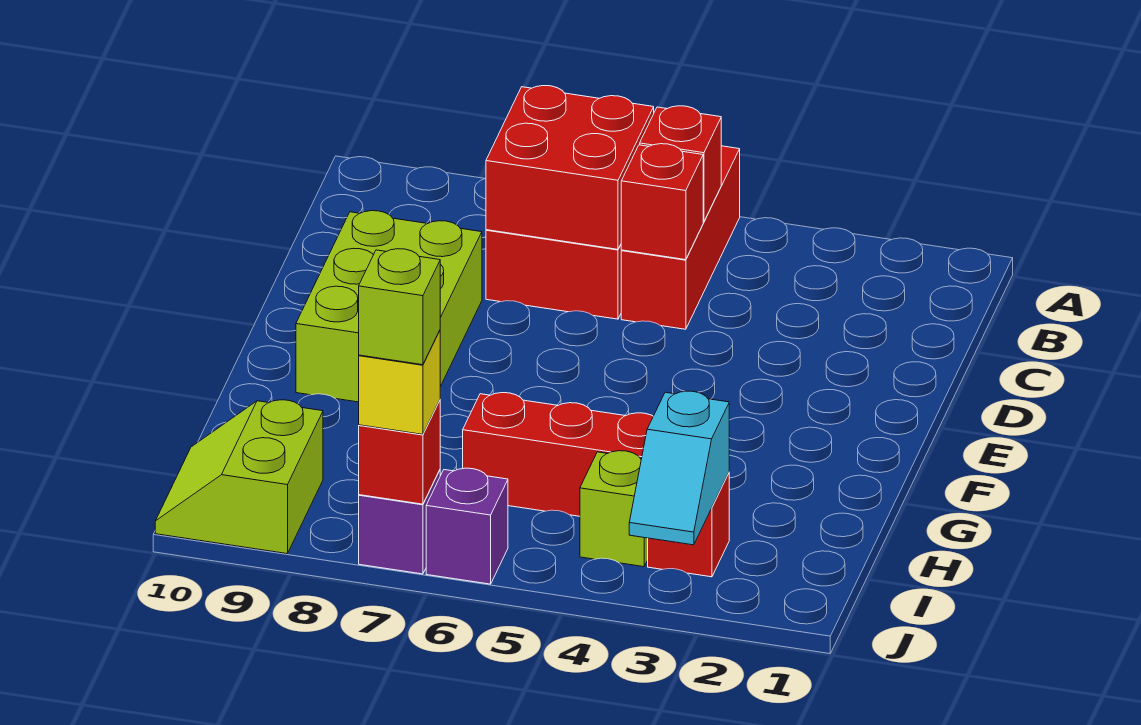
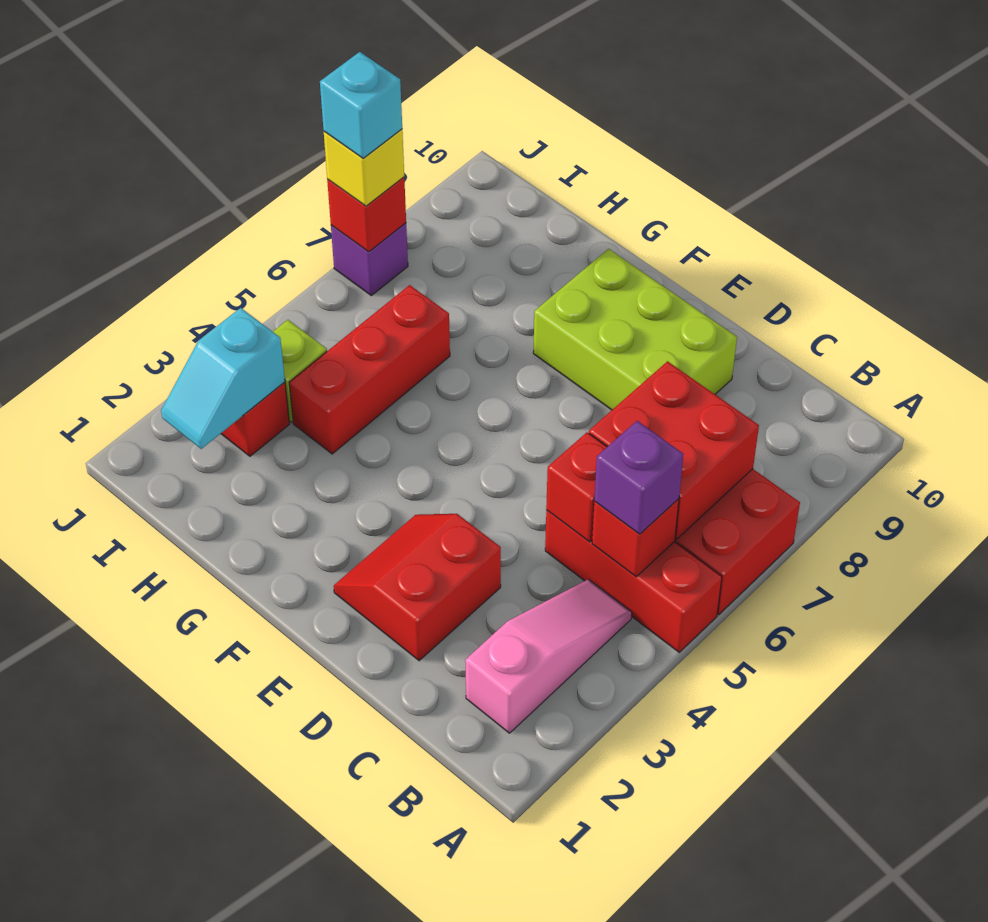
none -> pink 1x3 slope [465,579,632,733]
none -> red 2x2 slope [334,514,501,661]
cyan 1x2 slope [629,391,729,545] -> cyan 1x2 slope turned to [161,308,285,449]
lime 2x2 slope [155,400,323,554] -> none
purple 1x1 brick [426,468,508,584] -> purple 1x1 brick moved to [594,421,683,534]
lime 1x1 brick [359,249,440,365] -> cyan 1x1 brick [320,52,402,159]

